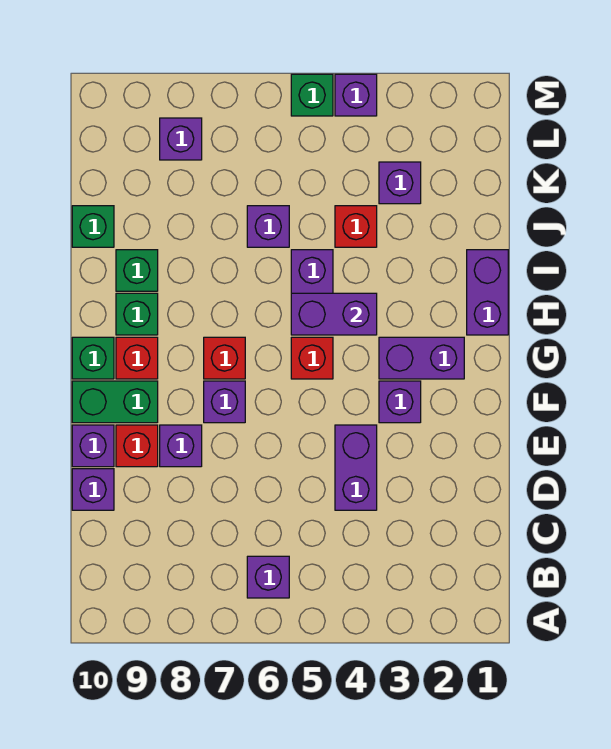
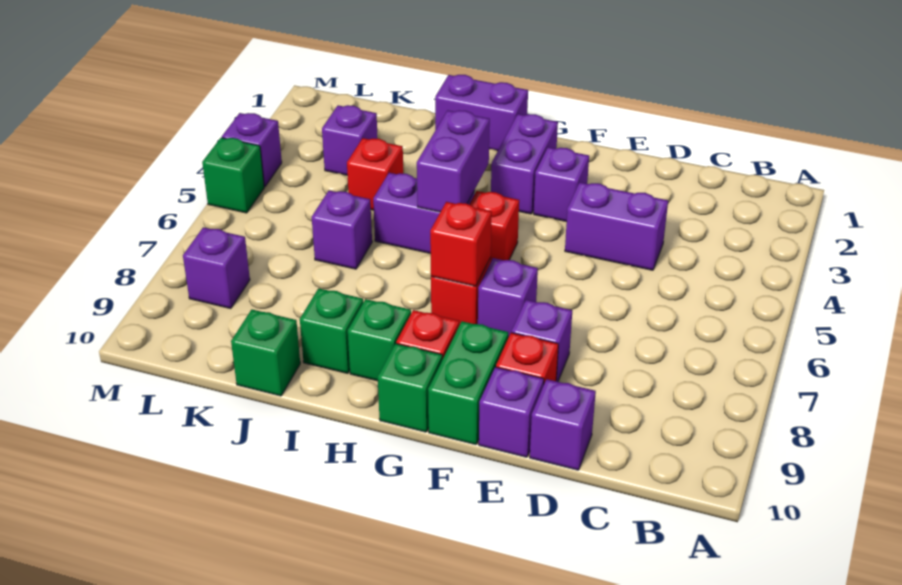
purple 1x1 brick [247,556,289,598] -> none
none -> red 1x1 brick [430,202,492,286]

